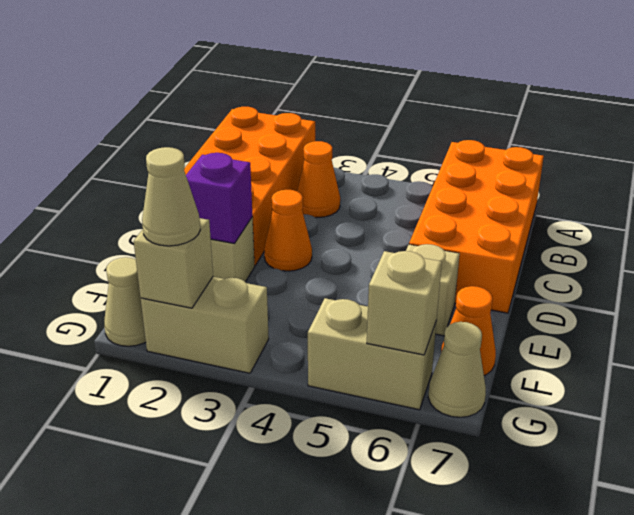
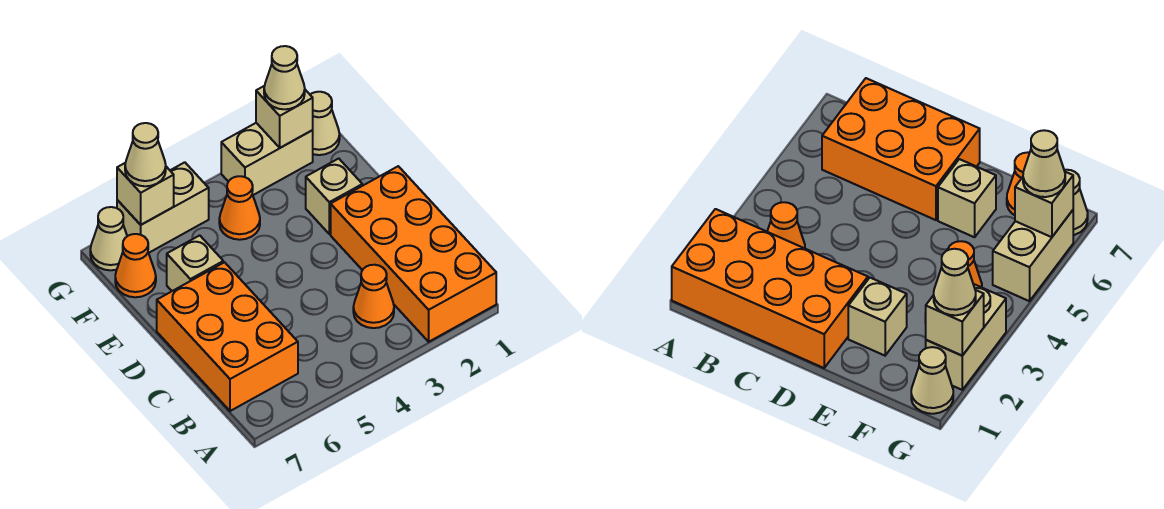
orange 2x4 brick [409,140,544,313] -> orange 2x3 brick [157,262,298,411]
orange 1x1 cone [264,190,312,271] -> orange 1x1 cone moved to [219,176,260,240]
purple 1x1 brick [186,153,252,244] -> none
none -> tan 1x1 cone [125,123,166,186]

